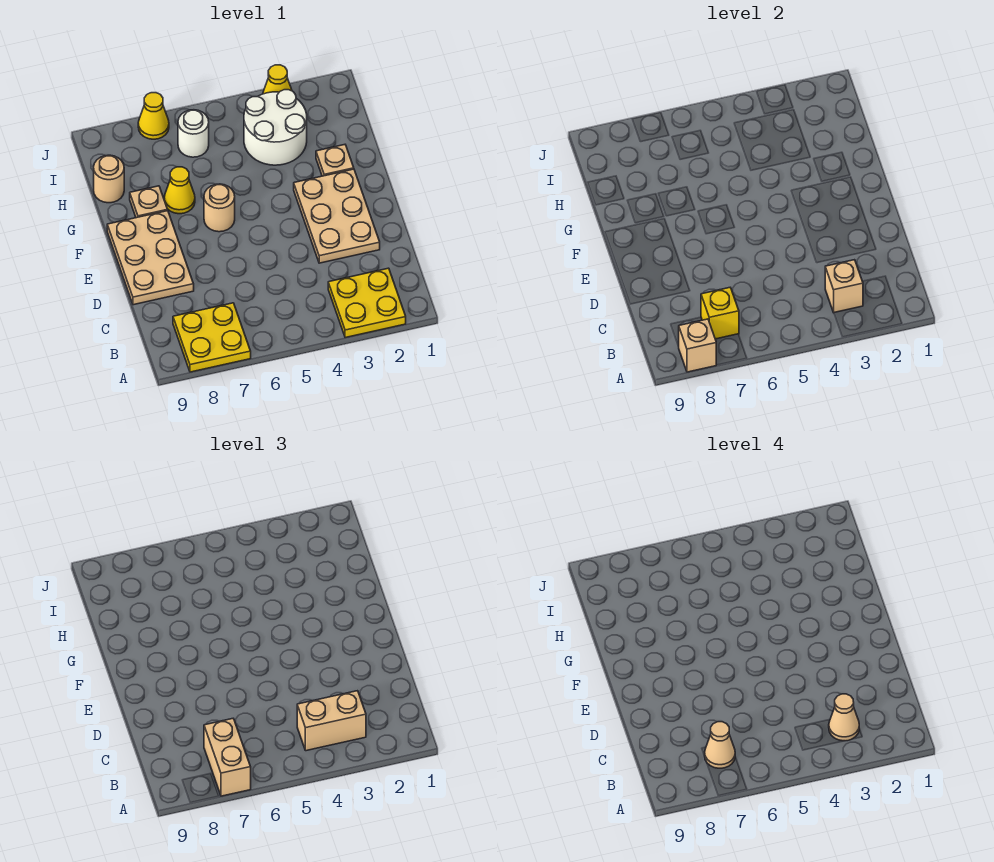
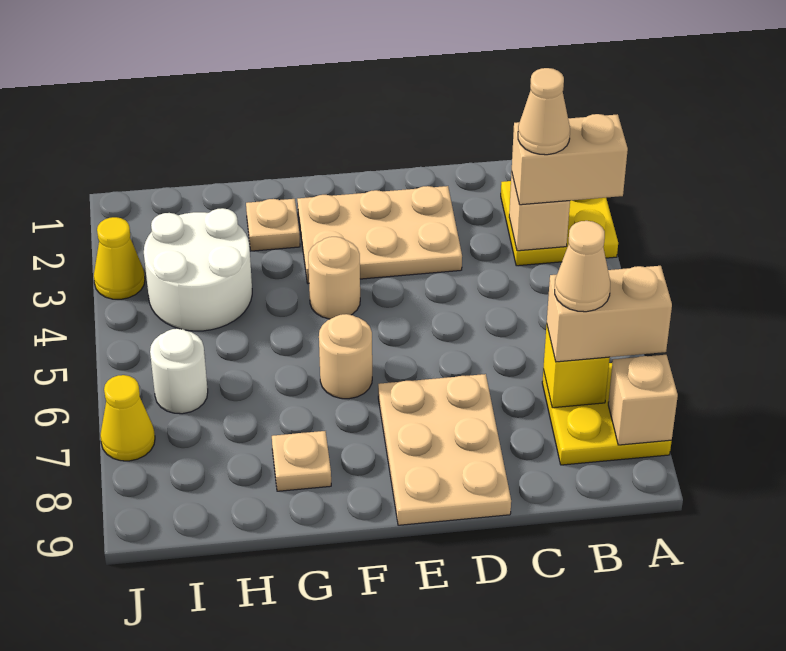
tan 1x2 brick [297,691,366,751] -> tan 1x2 brick turned to [512,114,628,205]
tan 2x3 plate [107,211,194,305] -> tan 2x3 plate turned to [378,374,511,525]
yellow 1x1 cone [164,167,195,214] -> none
tan 1x1 round brick [94,155,124,203] -> tan 1x1 round brick moved to [308,237,360,319]

